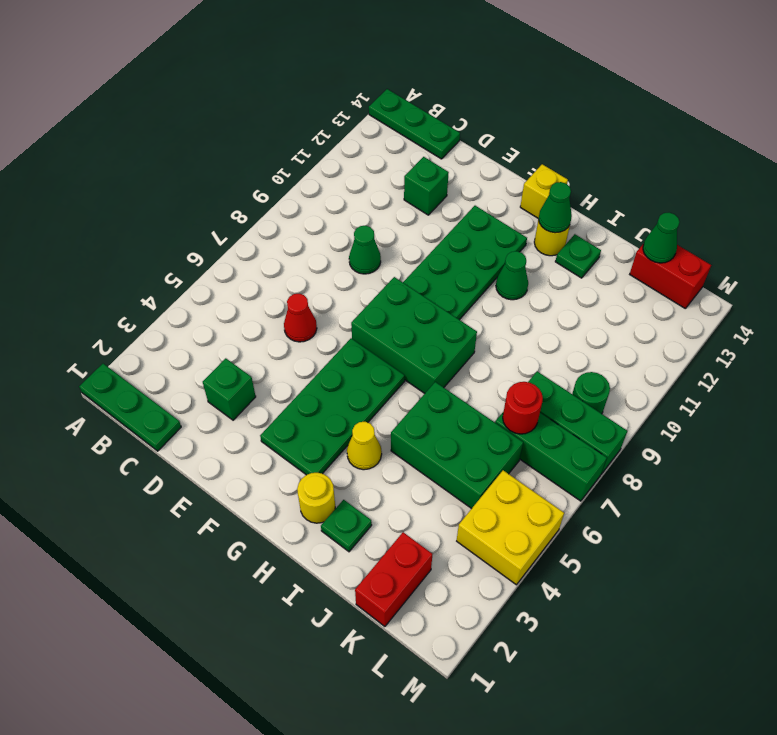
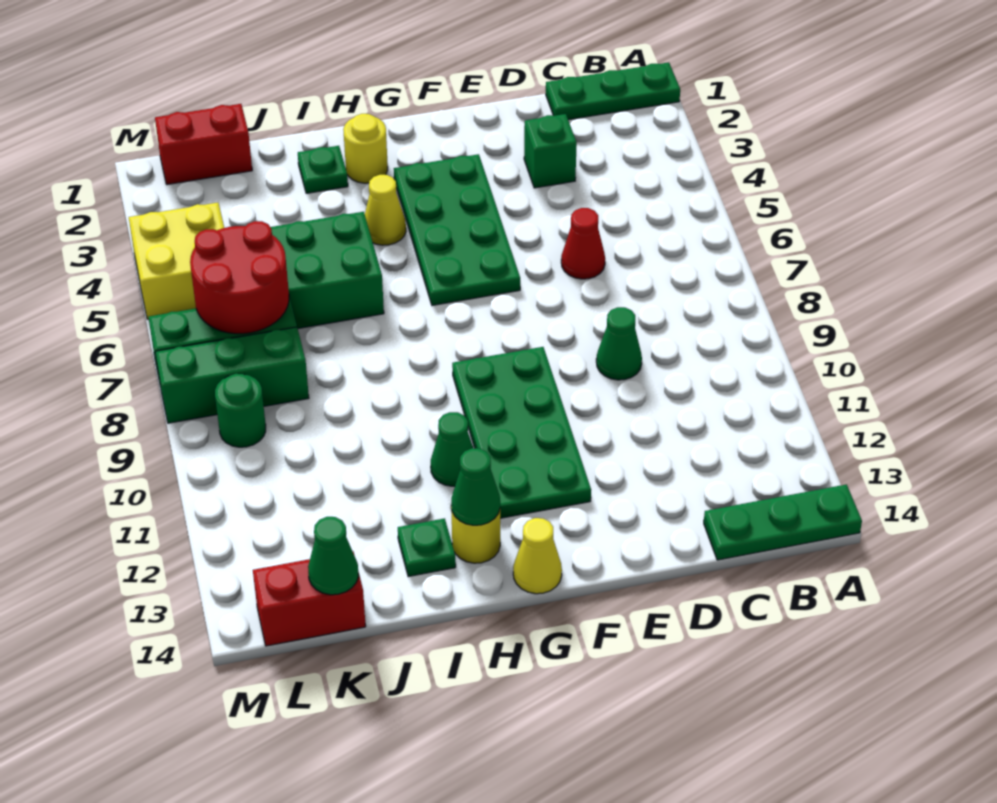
green 1x1 brick [404,157,449,215] -> none
green 2x3 brick [351,277,477,393] -> none
yellow 1x1 brick [520,164,568,219] -> yellow 1x1 cone [513,518,562,594]
red 1x2 brick [355,532,432,626] -> red 1x2 brick turned to [155,104,252,185]
red 1x1 round brick [503,382,543,434] -> red 2x2 round brick [190,221,289,334]

